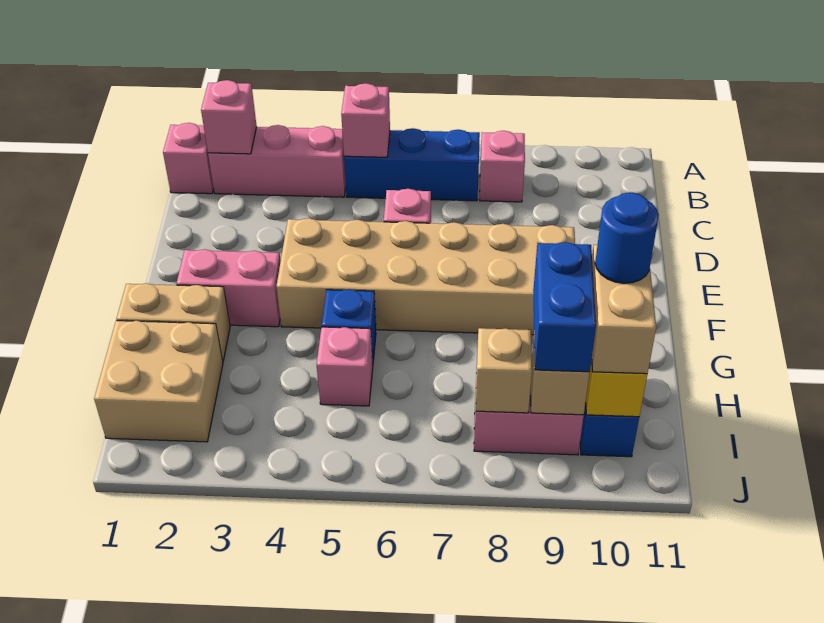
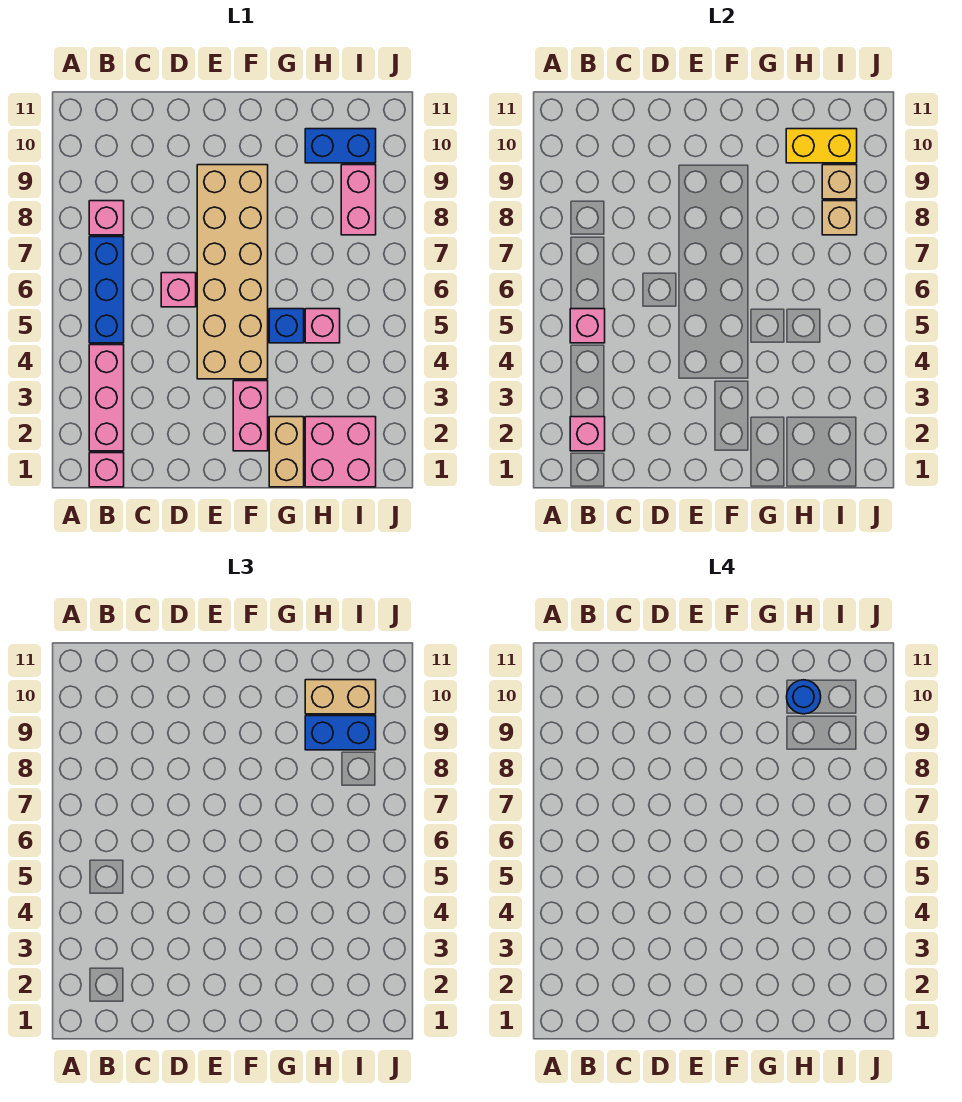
tan 2x2 brick [94,321,223,442] -> pink 2x2 brick [305,417,376,487]

